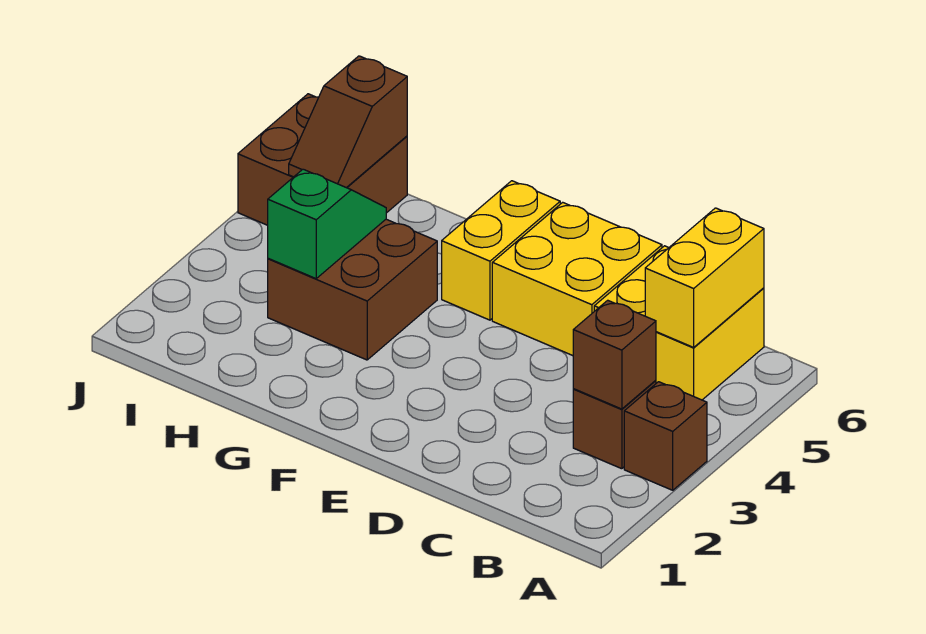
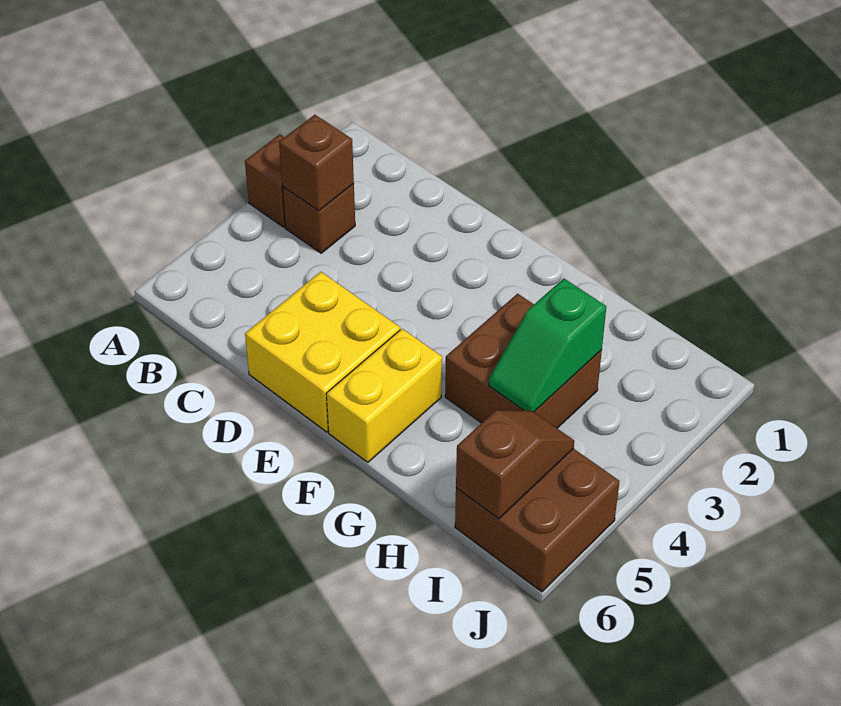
yellow 2x2 brick [594,246,764,400] -> none
yellow 1x2 brick [645,208,764,347] -> none

